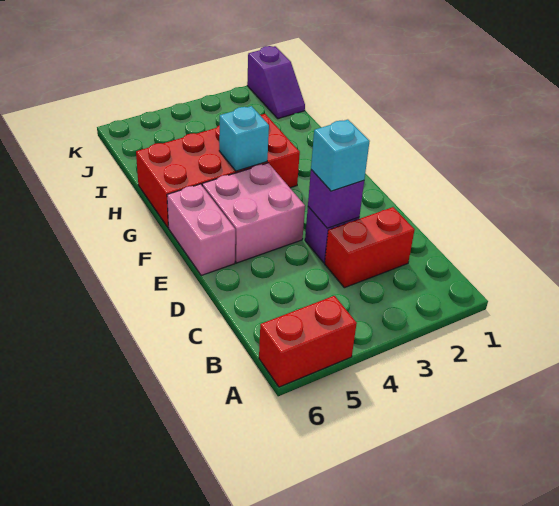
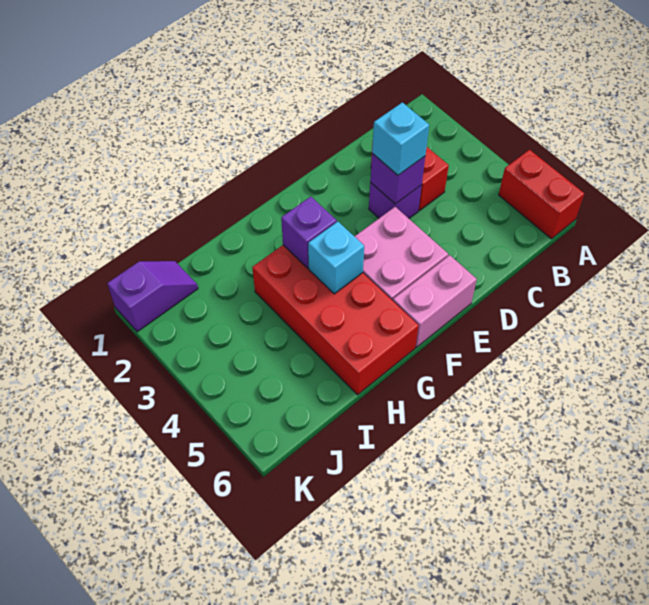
none -> purple 1x1 brick [281,197,337,268]

